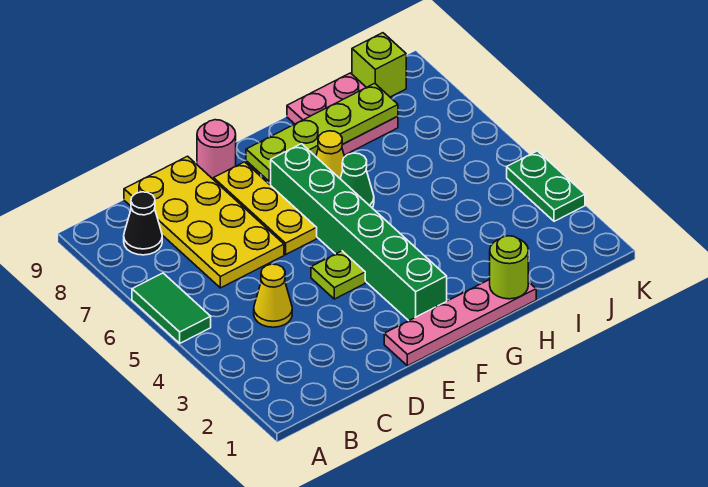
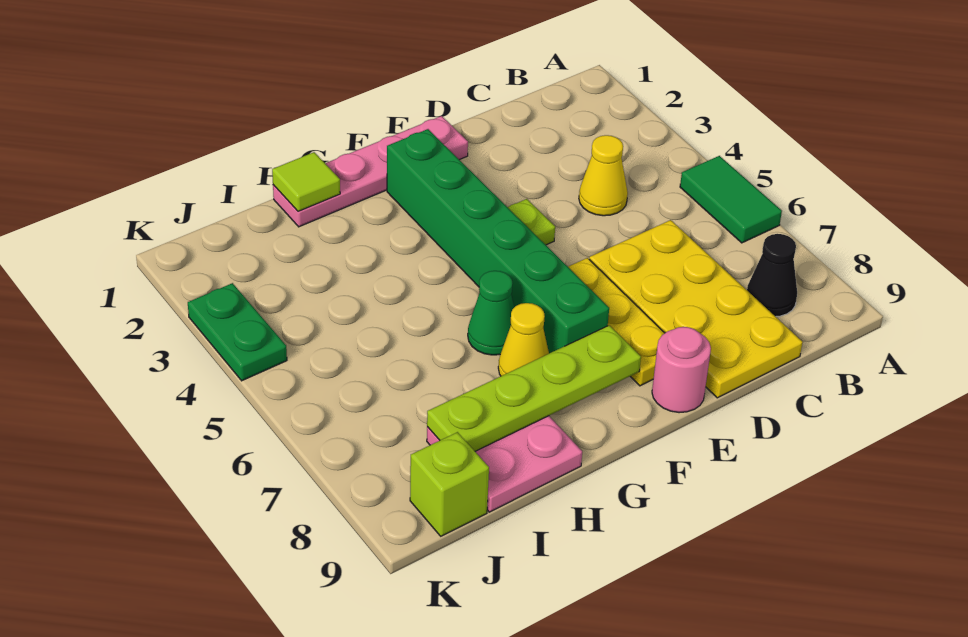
lime 1x1 round brick [490,236,528,299] -> lime 1x1 tile [272,152,340,211]

